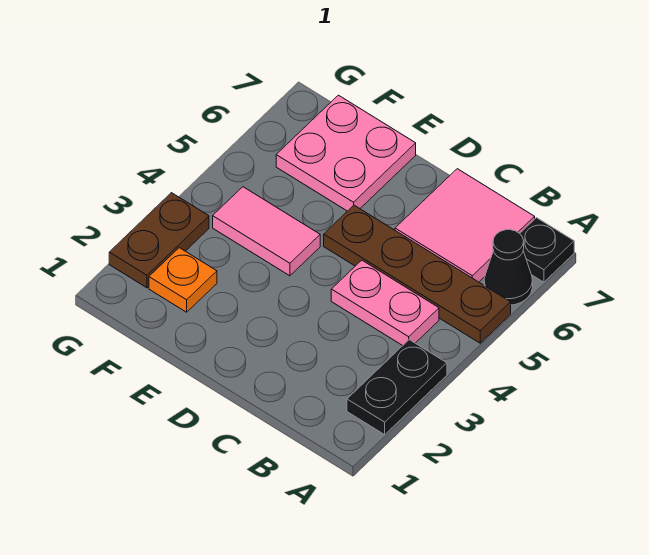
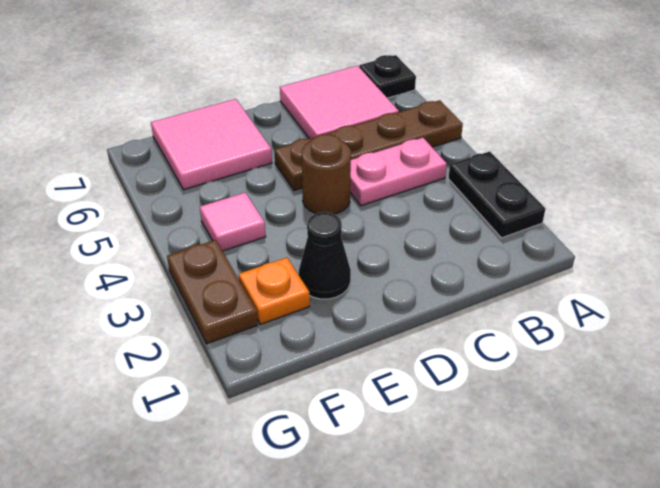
black 1x1 cone [484,230,533,305] -> black 1x1 cone moved to [299,212,351,299]
none -> brown 1x1 round brick [302,134,351,214]
pink 1x2 tile [213,187,320,276] -> pink 1x1 tile [200,193,266,251]
pink 2x2 plate [276,95,416,211] -> pink 2x2 tile [151,99,272,190]

